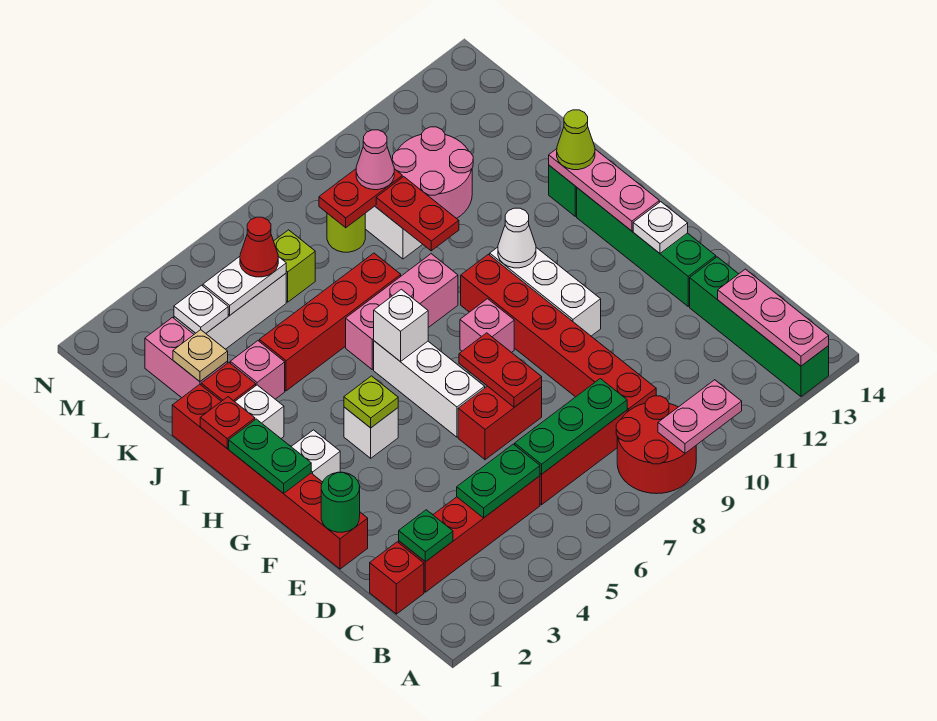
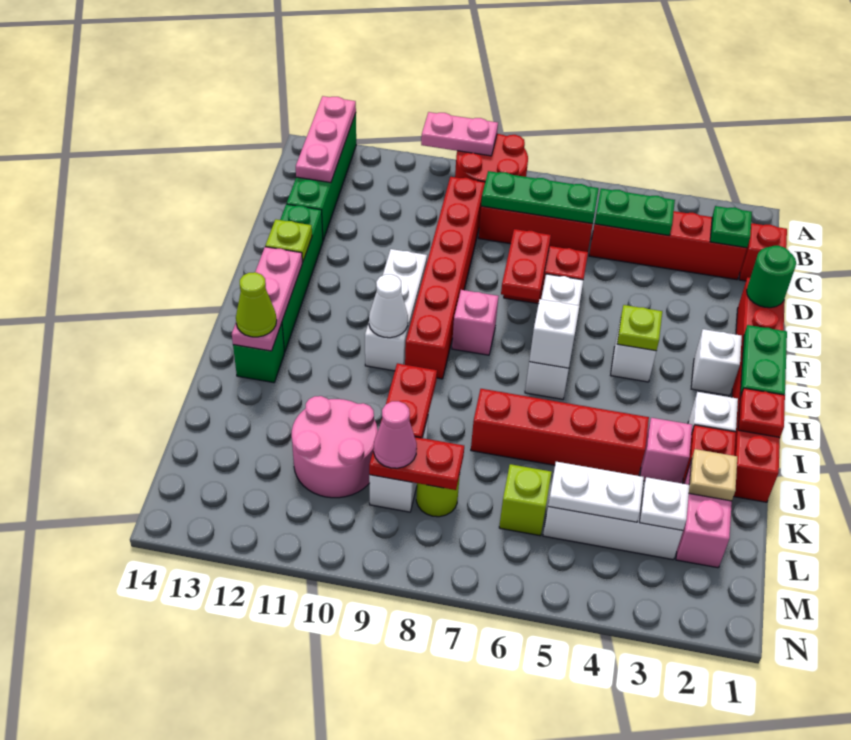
white 1x1 plate [633,202,688,253] -> lime 1x1 plate [265,219,312,262]
pink 1x3 brick [346,254,458,370] -> none
red 1x1 cone [240,217,279,277] -> none

